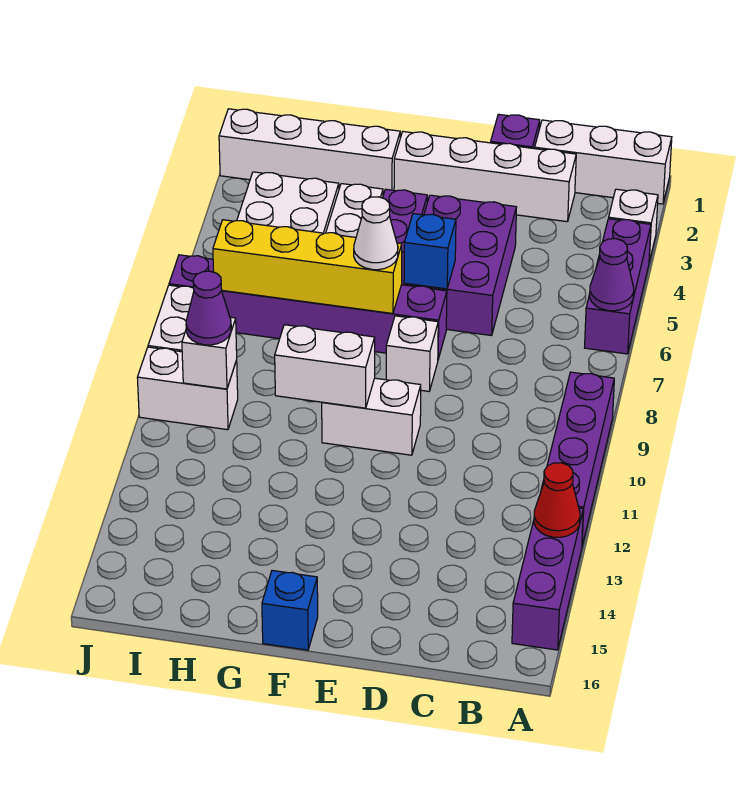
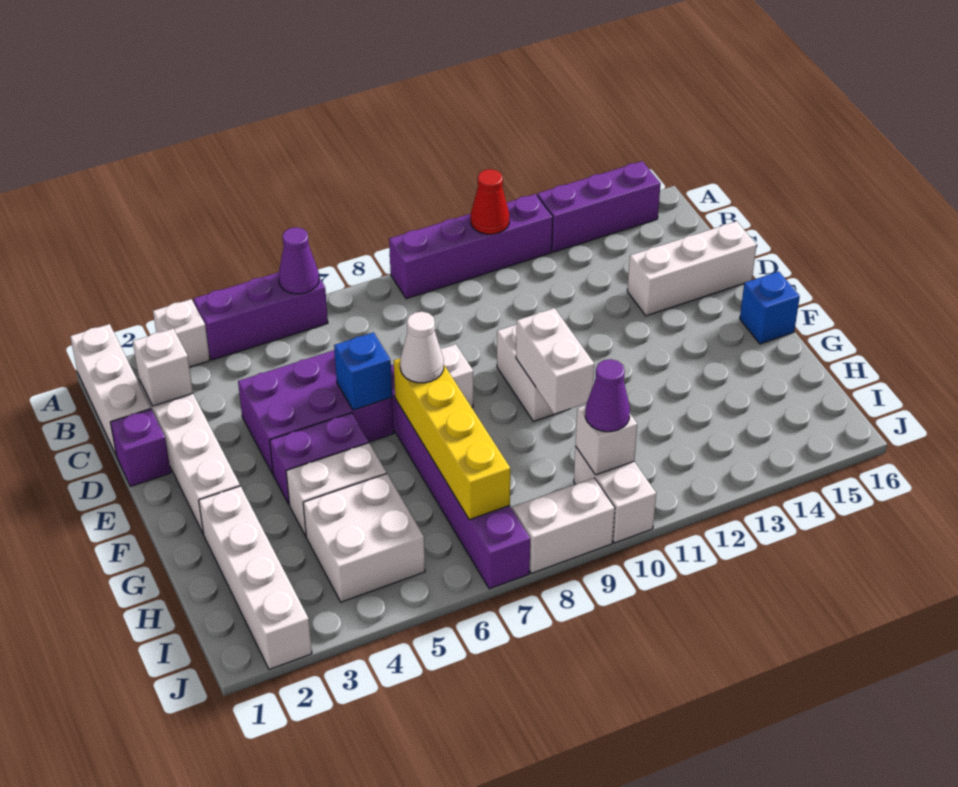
red 1x1 cone [534,463,580,537] -> red 1x1 cone moved to [471,169,509,234]
none -> white 1x1 brick [133,329,193,406]
none -> white 1x3 brick [627,221,756,316]

